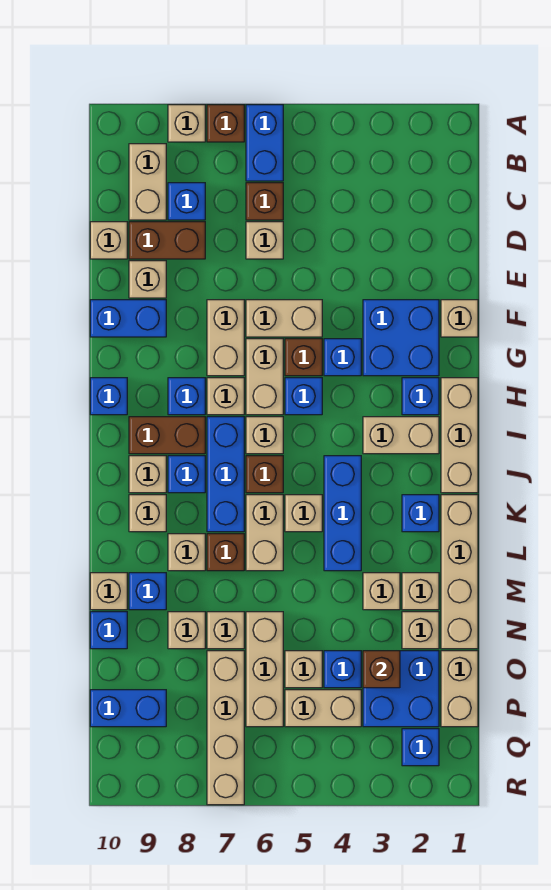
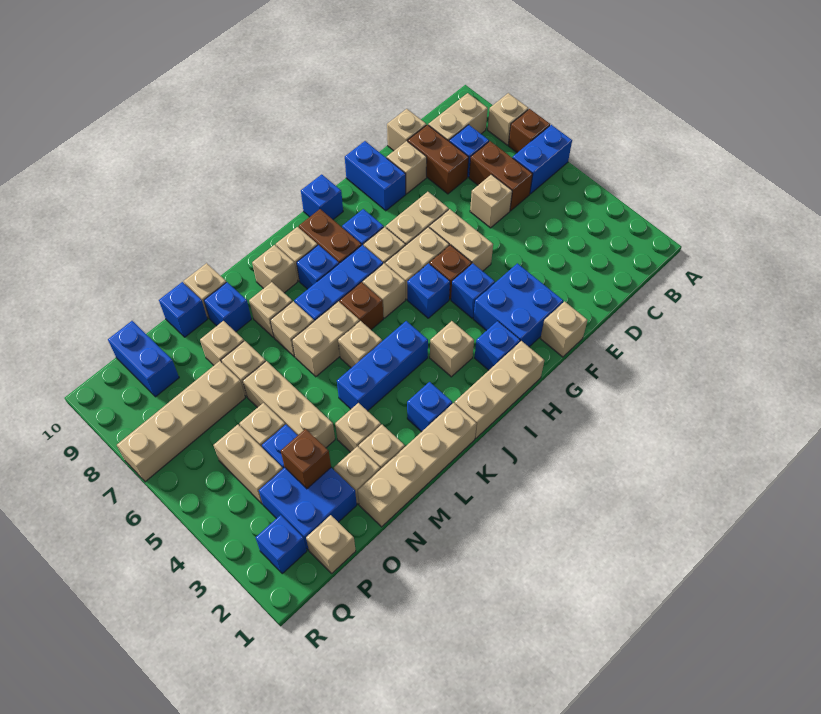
brown 1x1 brick [246,183,283,220] -> brown 1x2 brick [469,141,533,211]
tan 1x2 brick [363,417,439,454] -> tan 1x1 brick [430,321,474,377]
brown 1x1 brick [207,534,244,571] -> tan 1x1 brick [271,301,314,357]
tan 1x3 brick [246,612,283,727] -> tan 1x3 brick turned to [243,361,335,448]
tan 1x2 brick [441,651,478,727] -> tan 1x1 brick [306,515,356,573]

